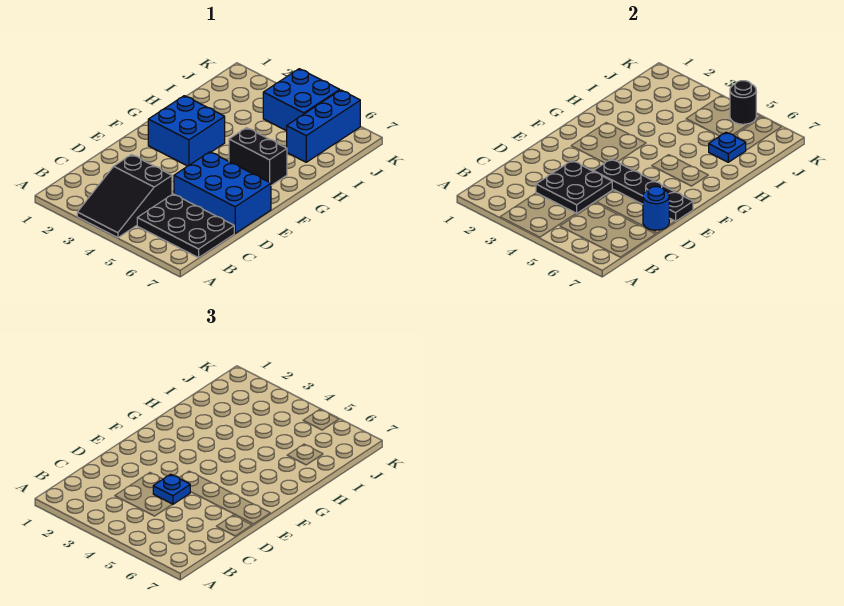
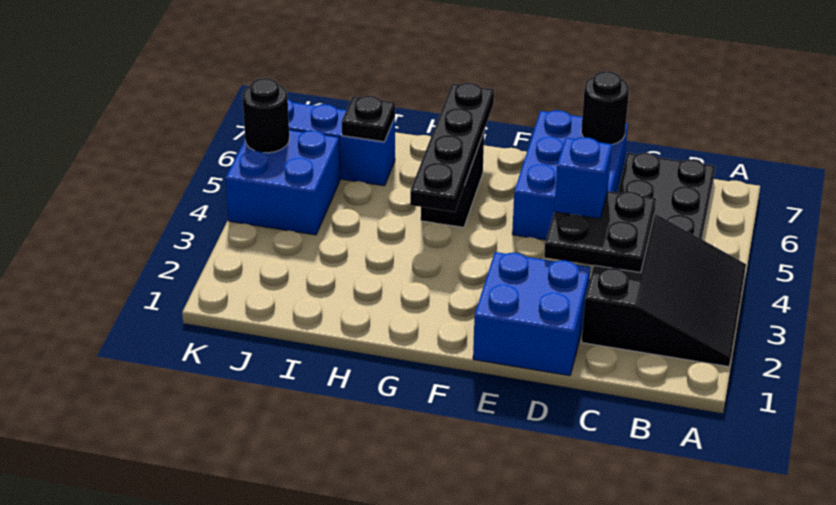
black 2x3 slope [77,155,172,238] -> black 3x3 slope [582,213,746,367]
blue 1x1 plate [153,474,190,504] -> blue 1x1 brick [554,137,612,219]
blue 1x1 round brick [643,187,669,230] -> black 1x1 round brick [581,71,629,145]
black 1x4 plate [594,159,693,221] -> black 1x4 plate moved to [410,83,494,212]
blue 2x2 brick [148,96,225,166] -> blue 2x2 brick moved to [473,252,591,376]
blue 1x1 plate [709,132,746,162] -> black 1x1 plate [342,96,395,142]

